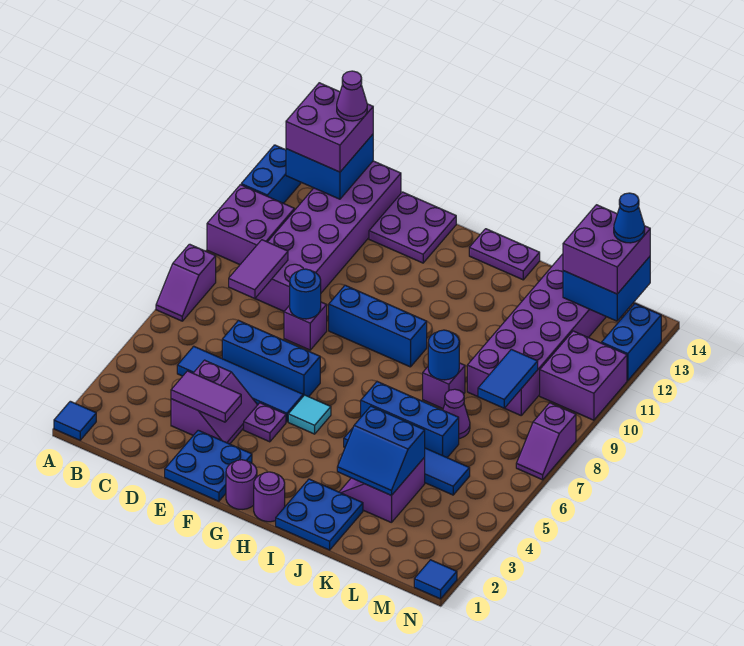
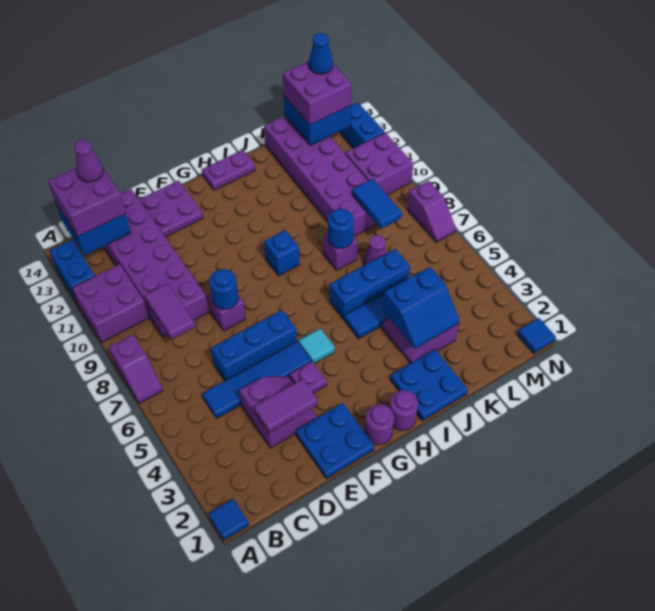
blue 1x3 brick [329,285,427,367] -> blue 1x1 brick [264,230,300,276]

